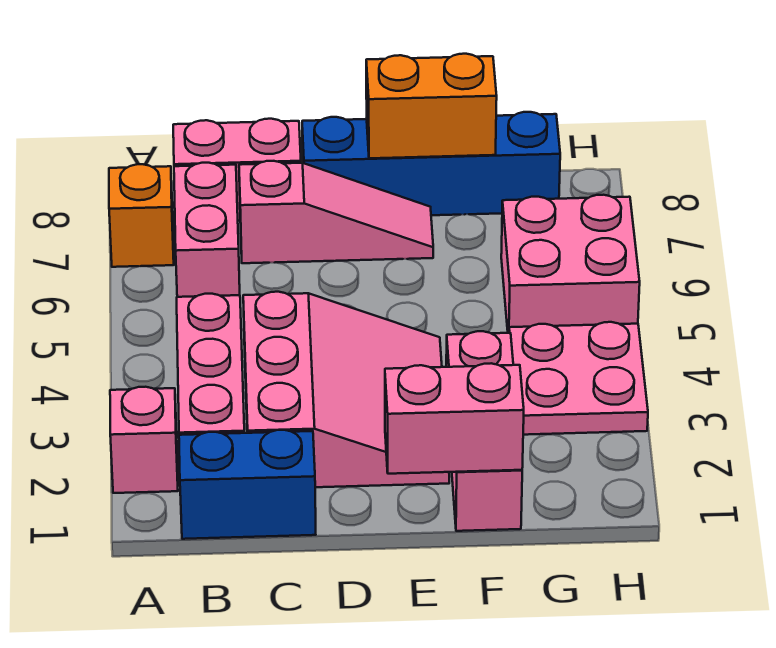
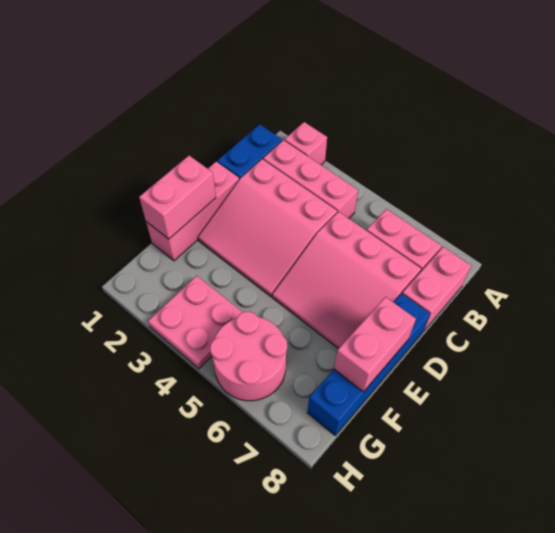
orange 1x1 brick [109,164,174,267] -> none
pink 1x3 slope [239,161,433,263] -> pink 3x3 slope [272,212,421,349]
orange 1x2 brick [366,54,497,158] -> pink 1x2 brick [334,297,416,392]
pink 1x3 brick [446,331,522,531] -> pink 1x3 brick turned to [146,162,239,261]
pink 2x2 brick [501,195,640,333] -> pink 2x2 round brick [210,311,287,401]

